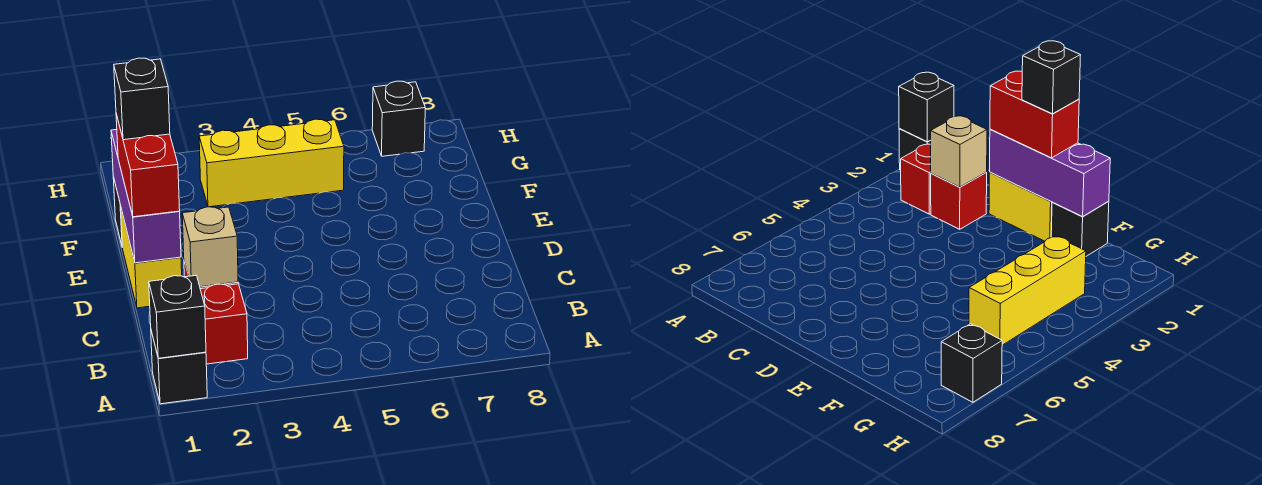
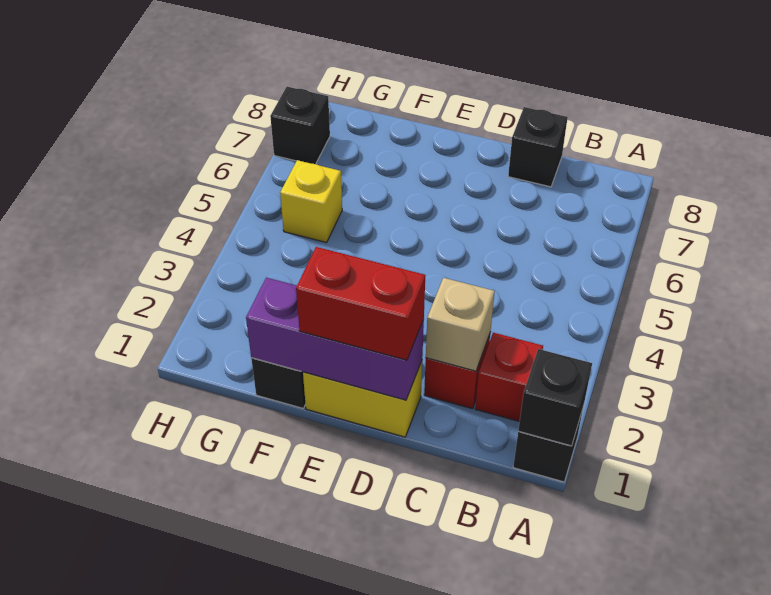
black 1x1 brick [114,58,170,140] -> black 1x1 brick moved to [508,107,568,187]
yellow 1x3 brick [199,119,344,207] -> yellow 1x1 brick [280,160,342,243]

